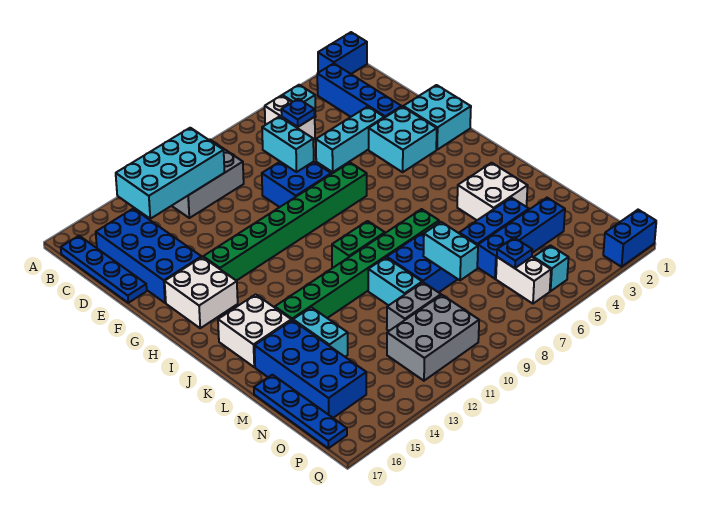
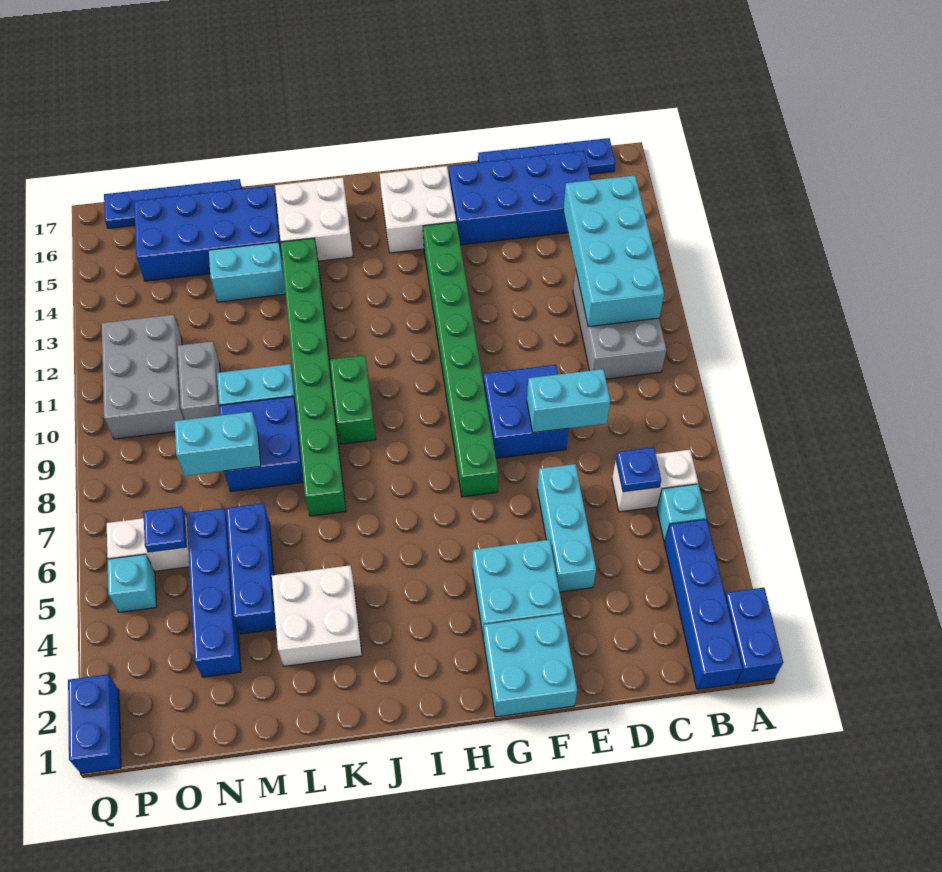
blue 1x4 brick [317,64,402,118] -> blue 1x4 brick turned to [664,519,742,689]

